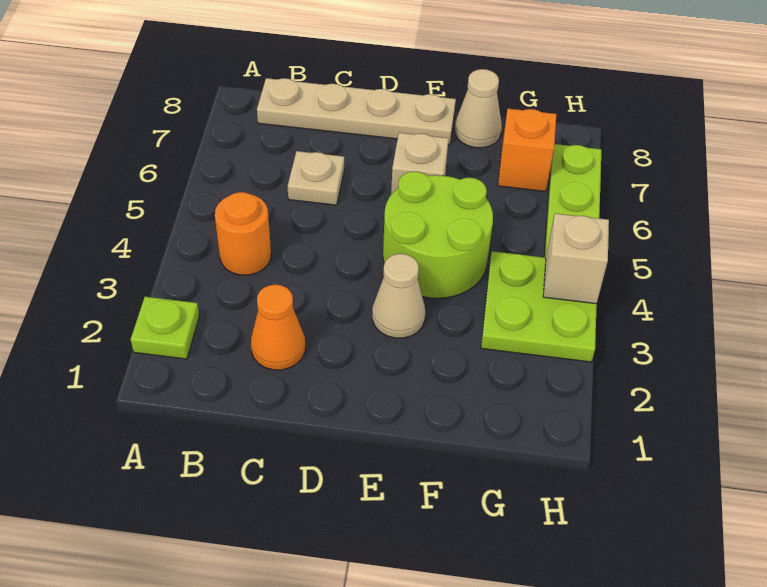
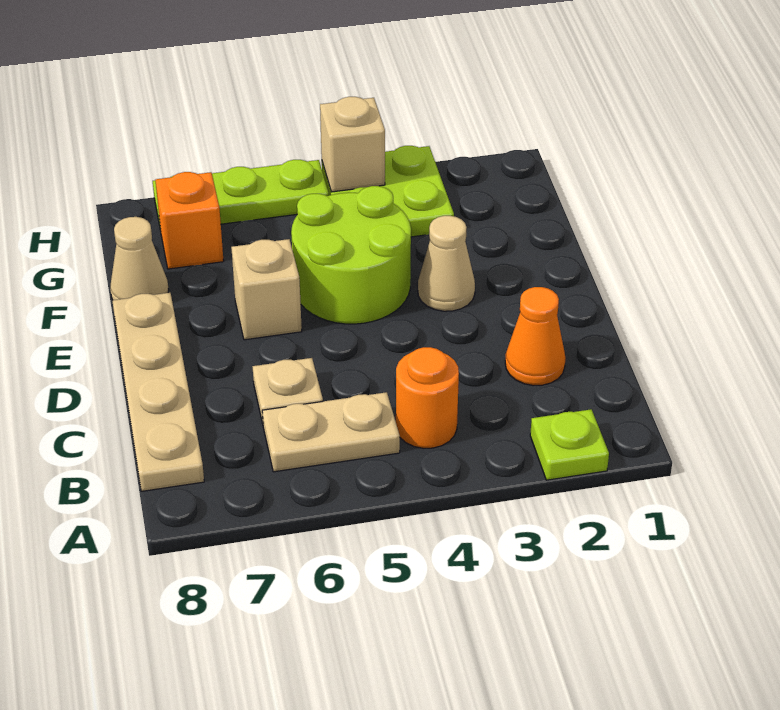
none -> tan 1x2 plate [262,392,400,472]

